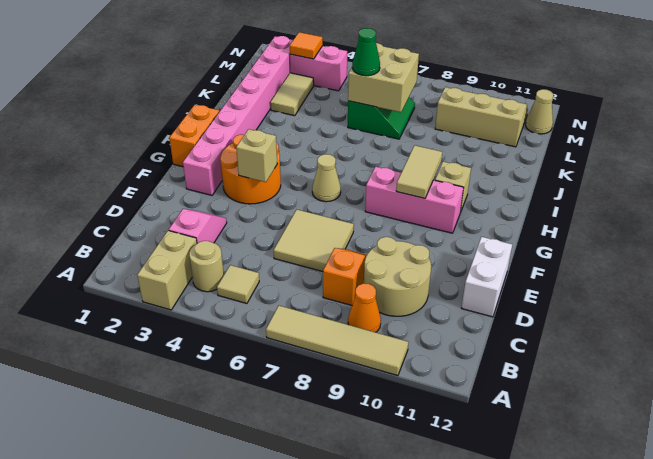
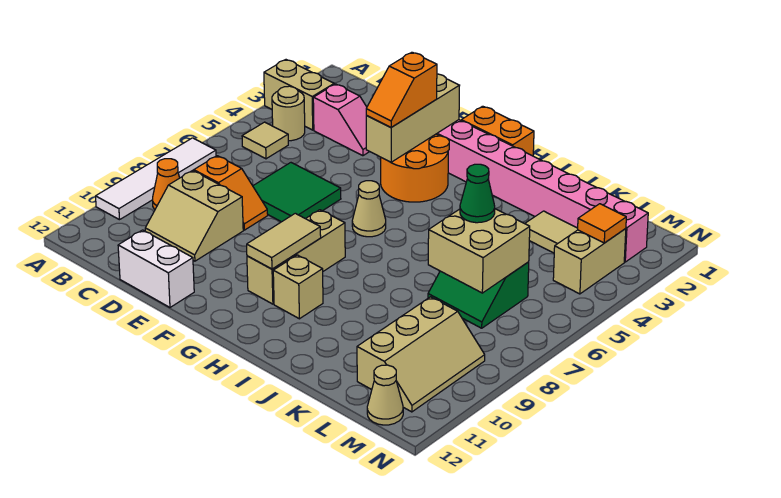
tan 1x4 tile [266,306,408,376] -> white 1x4 tile [96,138,216,220]
tan 2x2 round brick [364,237,431,316] -> tan 2x2 slope [145,171,243,261]
tan 2x2 tile [274,210,354,272] -> green 2x2 tile [253,163,341,222]
none -> orange 1x2 slope [366,52,437,127]
tan 1x1 brick [236,129,277,182] -> tan 1x3 brick [366,74,460,162]
pink 1x3 brick [365,167,464,233] -> tan 1x3 brick [247,210,345,304]
tan 1x2 tile [396,145,442,198] -> tan 1x2 tile turned to [247,213,321,269]
pink 1x2 brick [290,46,347,91] -> tan 1x2 brick [553,229,626,294]

